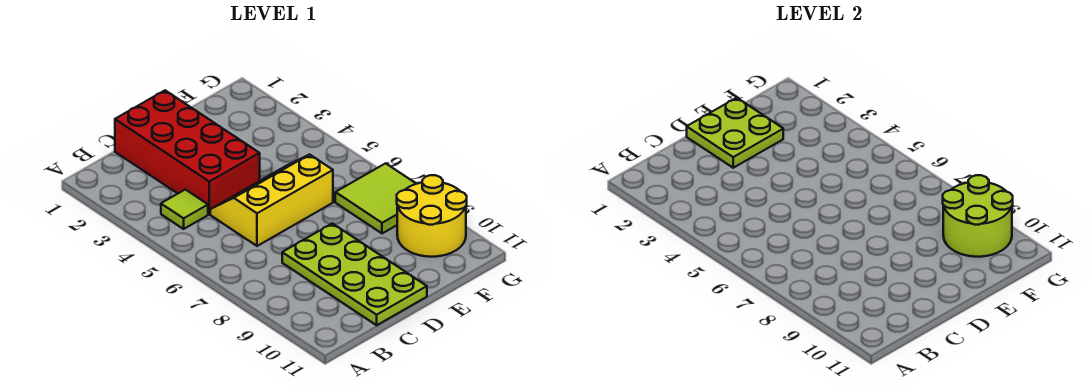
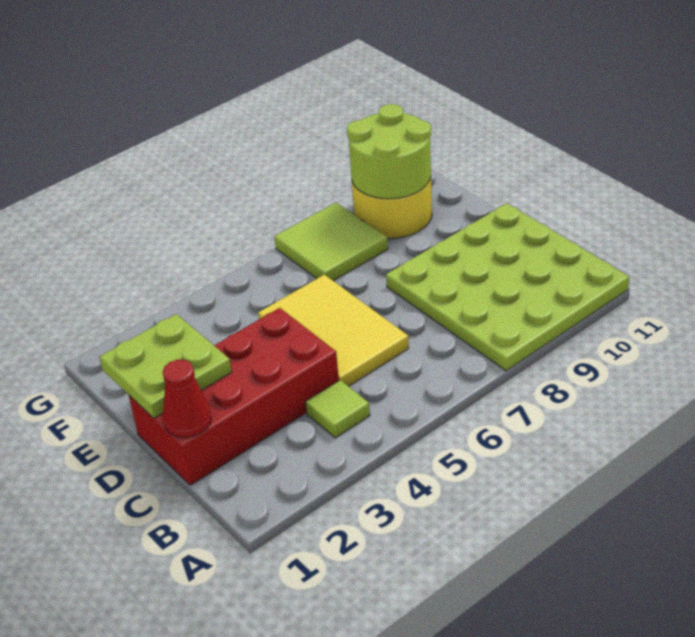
none -> red 1x1 cone [163,360,212,438]
yellow 2x3 slope [210,154,333,246] -> yellow 2x3 tile [258,275,409,386]
lime 2x4 plate [282,223,427,325] -> lime 4x4 plate [386,203,629,371]

